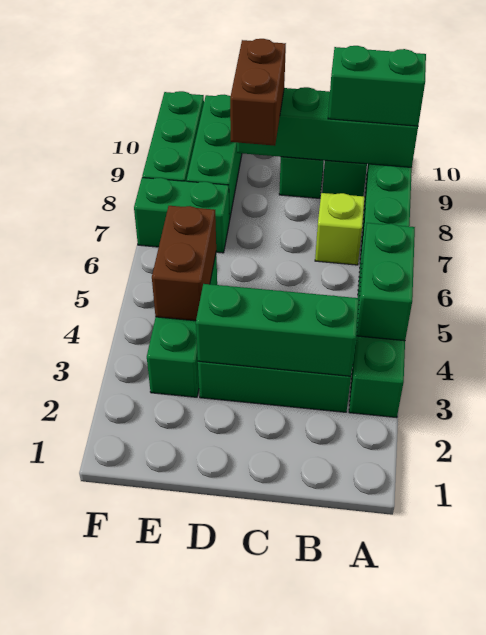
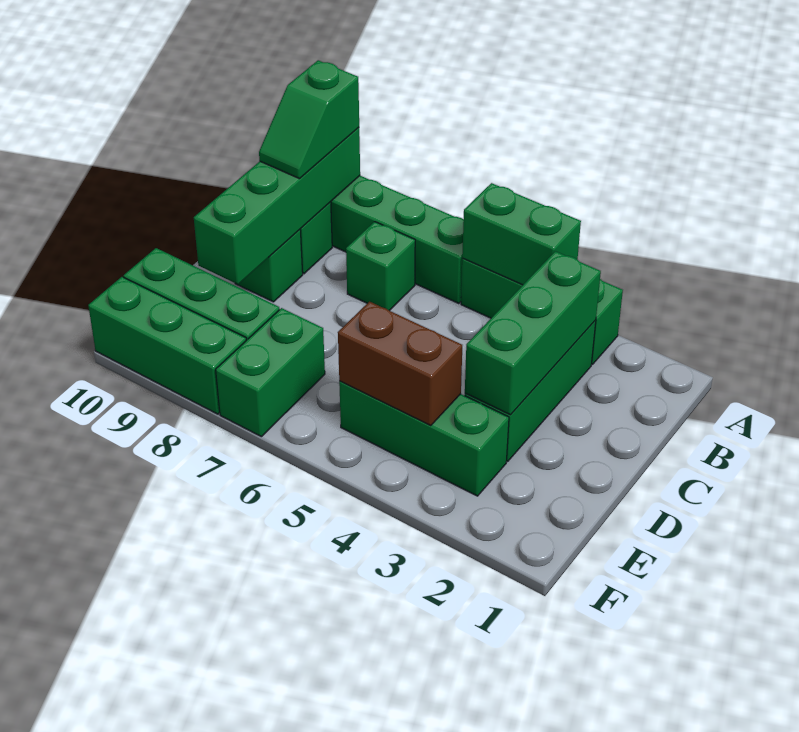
green 1x2 brick [328,46,426,126] -> green 1x2 slope [259,60,359,179]
lime 1x1 brick [315,193,365,265] -> green 1x1 brick [346,222,415,311]
brown 1x2 brick [230,39,286,146] -> none

